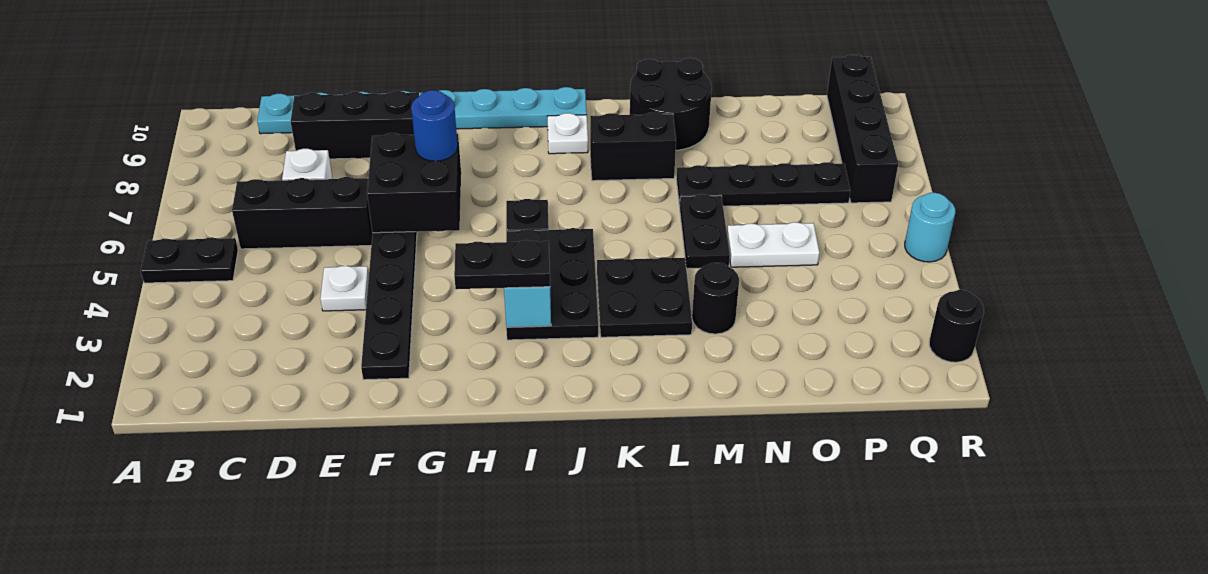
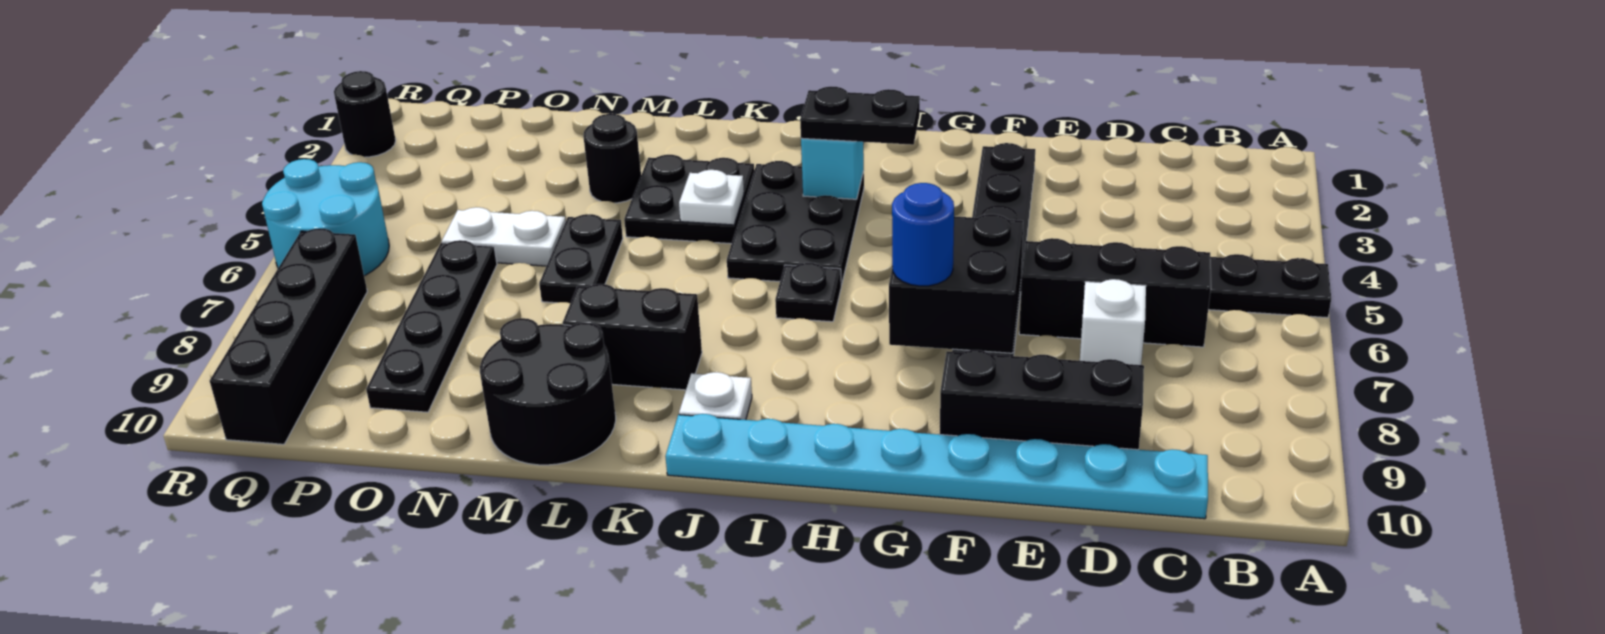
white 1x1 plate [320,266,369,311] -> white 1x1 plate moved to [679,170,744,225]
black 1x4 plate [676,162,851,207] -> black 1x4 plate turned to [366,240,497,412]
cyan 1x1 round brick [905,193,955,262] -> cyan 2x2 round brick [262,159,389,276]

